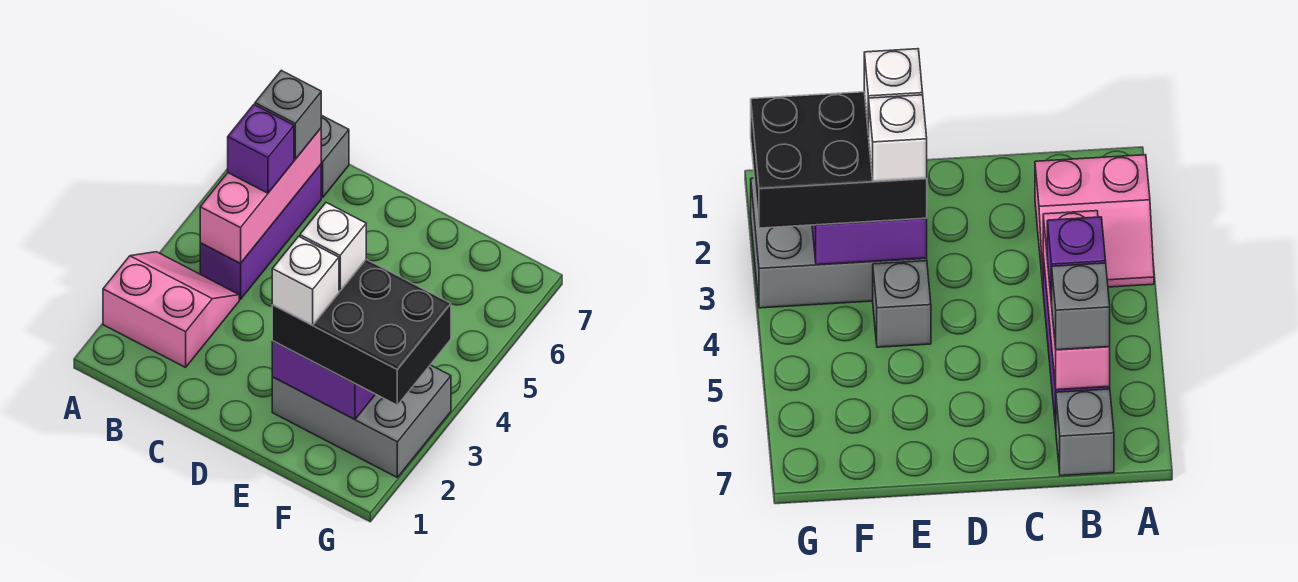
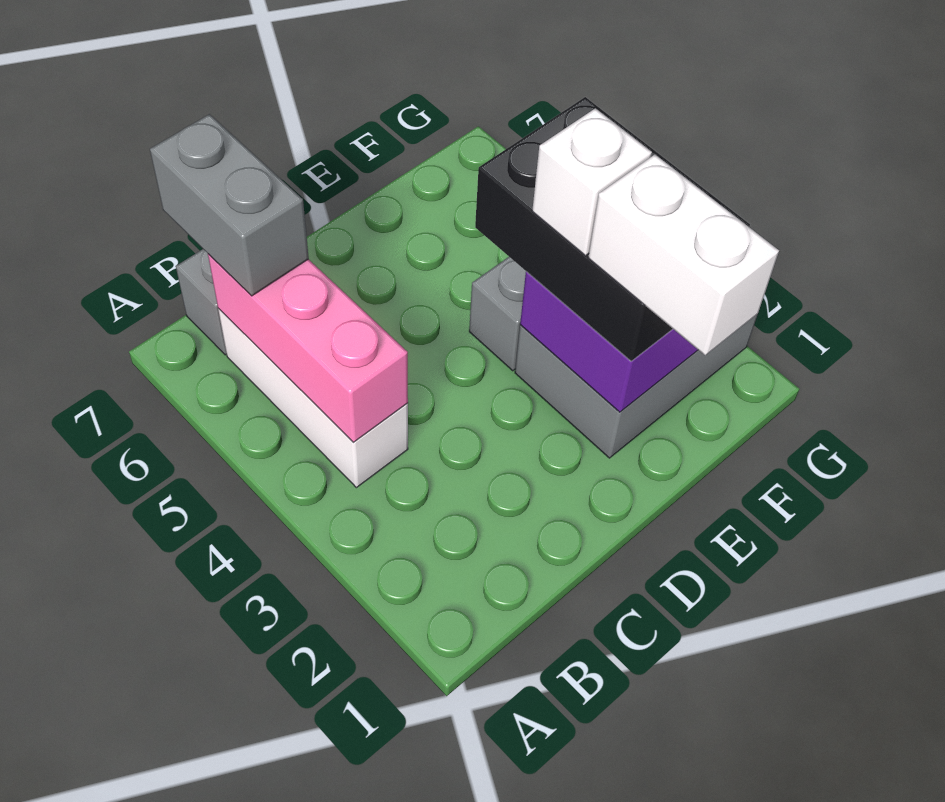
pink 2x2 slope [103,252,239,367] -> none
purple 1x3 brick [200,164,321,299] -> white 1x3 brick [218,309,408,488]
purple 1x1 brick [228,105,294,193] -> none
grey 1x1 brick [255,70,321,159] -> grey 1x2 brick [150,114,309,296]
black 2x3 brick [272,259,451,405] -> black 2x3 brick turned to [475,97,750,361]
white 1x1 brick [272,236,339,325] -> white 1x2 brick [588,155,779,355]

